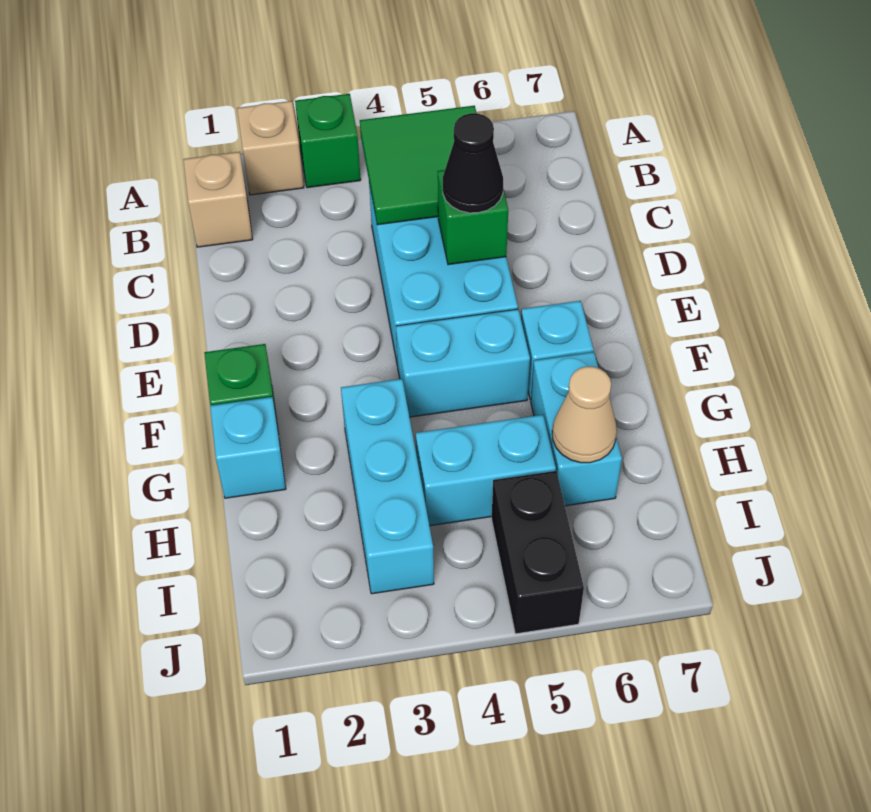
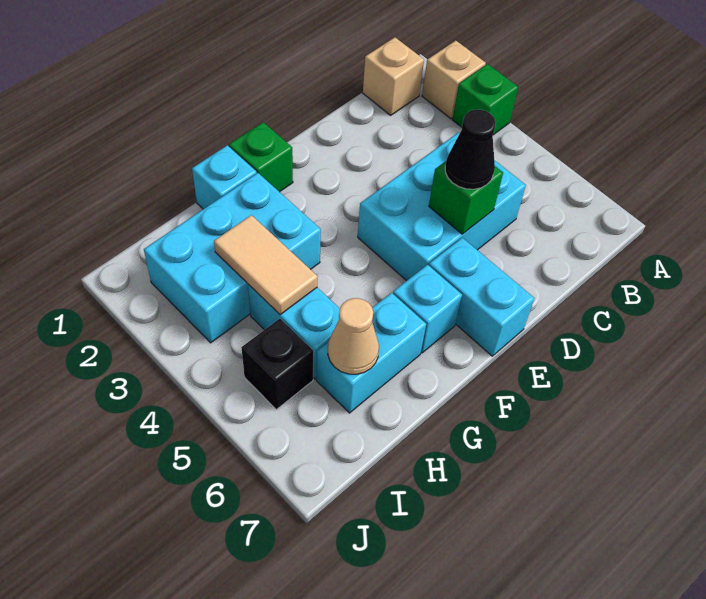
green 2x2 tile [360,106,476,225] -> none
cyan 1x2 brick [396,309,530,417] -> cyan 1x2 brick moved to [429,238,534,356]
cyan 1x3 brick [341,379,434,594] -> cyan 2x3 brick [144,173,321,343]
none -> tan 1x2 tile [214,215,318,314]
black 1x2 brick [492,471,584,634] -> black 1x1 brick [241,319,313,409]

